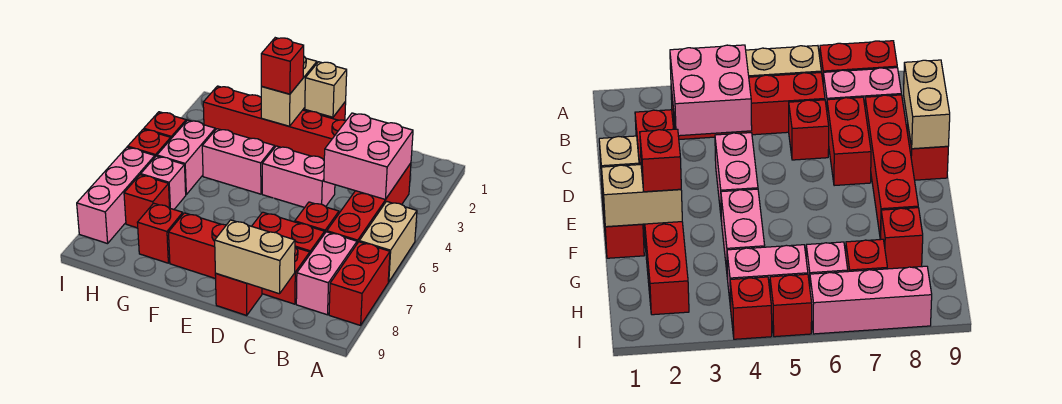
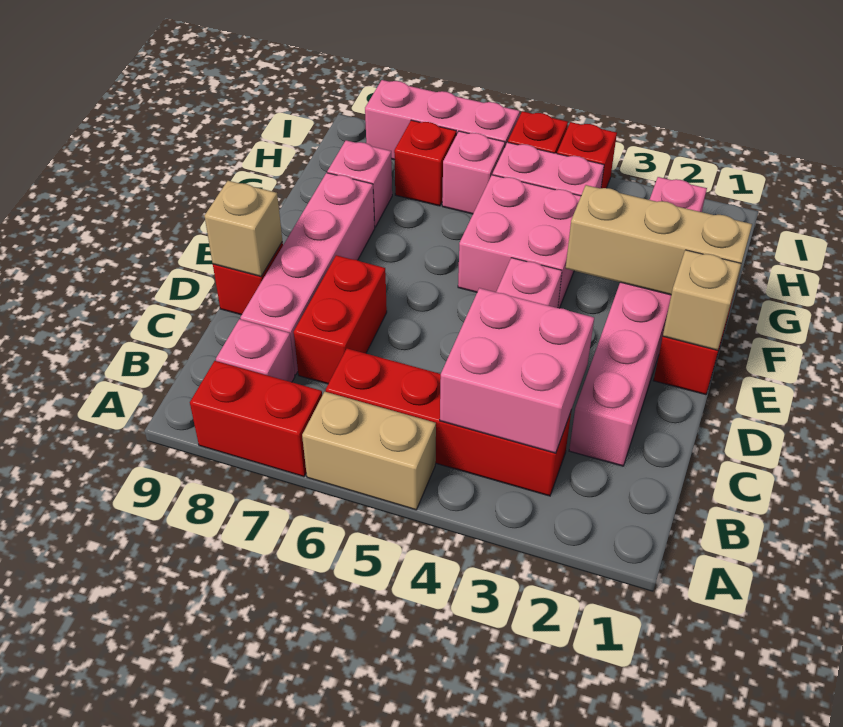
pink 1x2 brick [296,232,357,315] -> pink 1x1 brick [216,319,295,382]
red 1x6 brick [203,86,346,160] -> pink 1x6 brick [569,177,707,466]
red 1x1 brick [295,202,339,232] -> none
red 1x4 brick [168,213,310,304] -> pink 1x4 brick [240,173,375,375]
tan 1x2 brick [215,220,295,294] -> tan 1x1 brick [205,181,282,276]
tan 1x2 brick [261,57,317,126] -> tan 1x3 brick [566,185,752,298]
red 1x1 brick [261,38,304,94] -> none
pink 1x2 brick [202,129,275,194] -> pink 2x2 brick [458,175,581,308]
red 1x1 brick [137,203,183,263] -> pink 1x1 brick [327,140,392,227]

